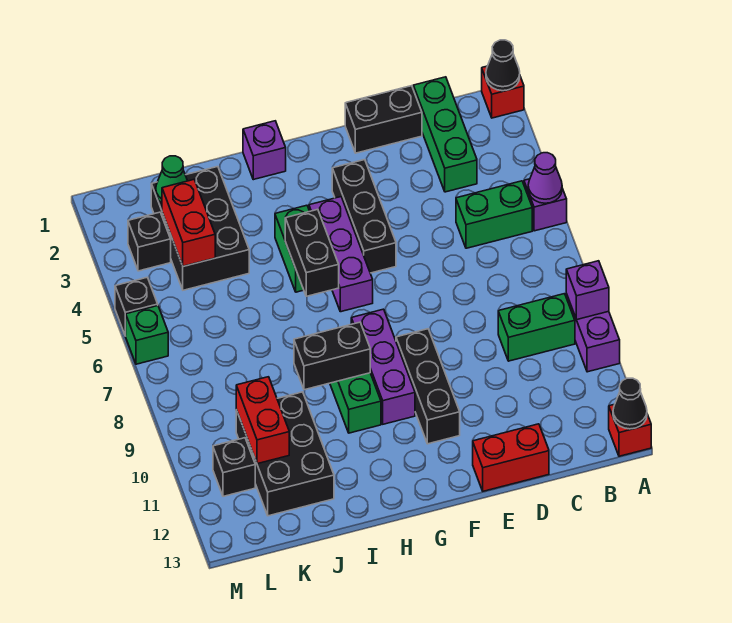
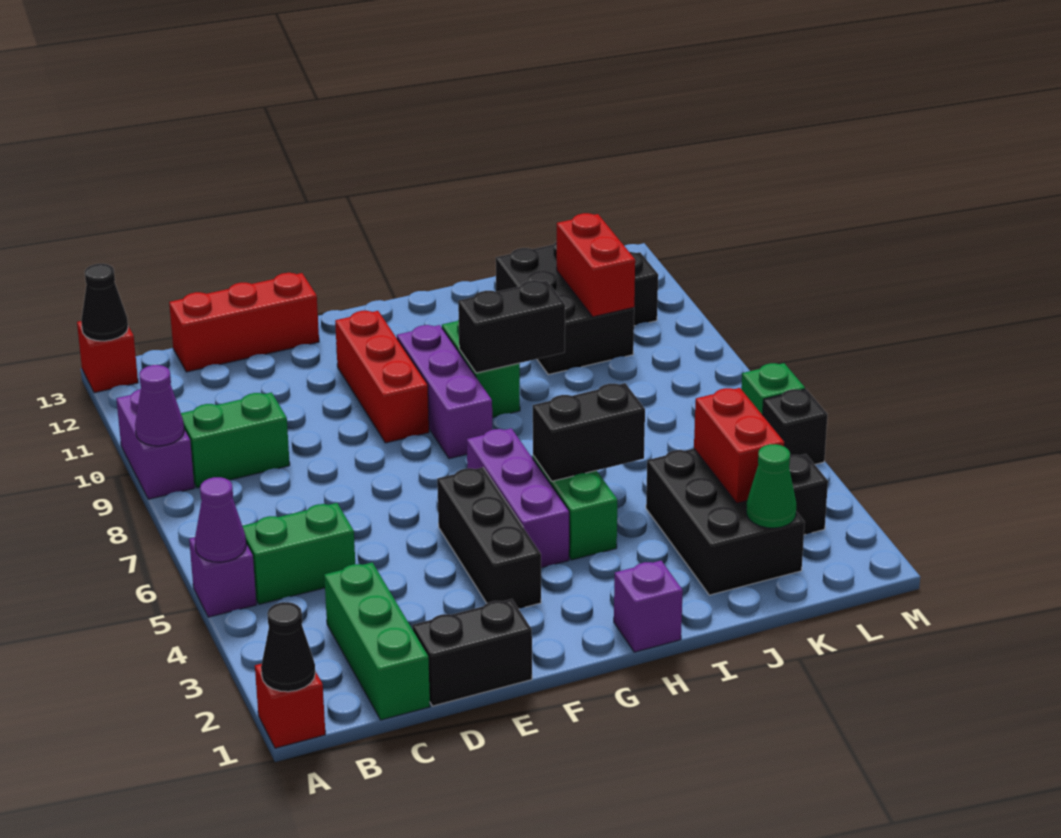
purple 1x1 brick [566,261,609,320] -> purple 1x1 cone [135,365,184,446]
red 1x2 brick [473,424,549,491] -> red 1x3 brick [169,273,319,372]
black 1x3 brick [396,329,460,444] -> red 1x3 brick [335,311,429,443]
black 1x2 brick [285,209,339,296] -> black 1x2 brick turned to [533,383,645,481]

